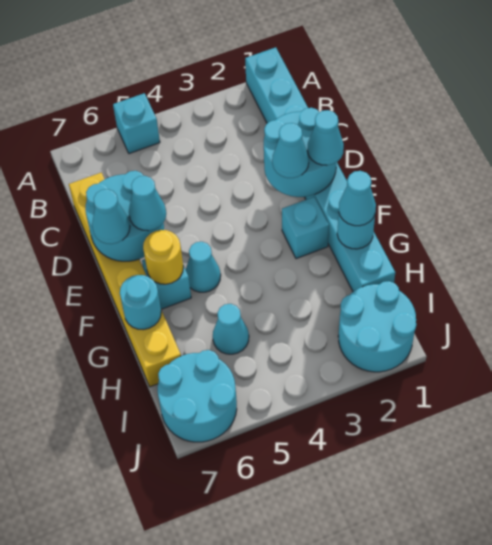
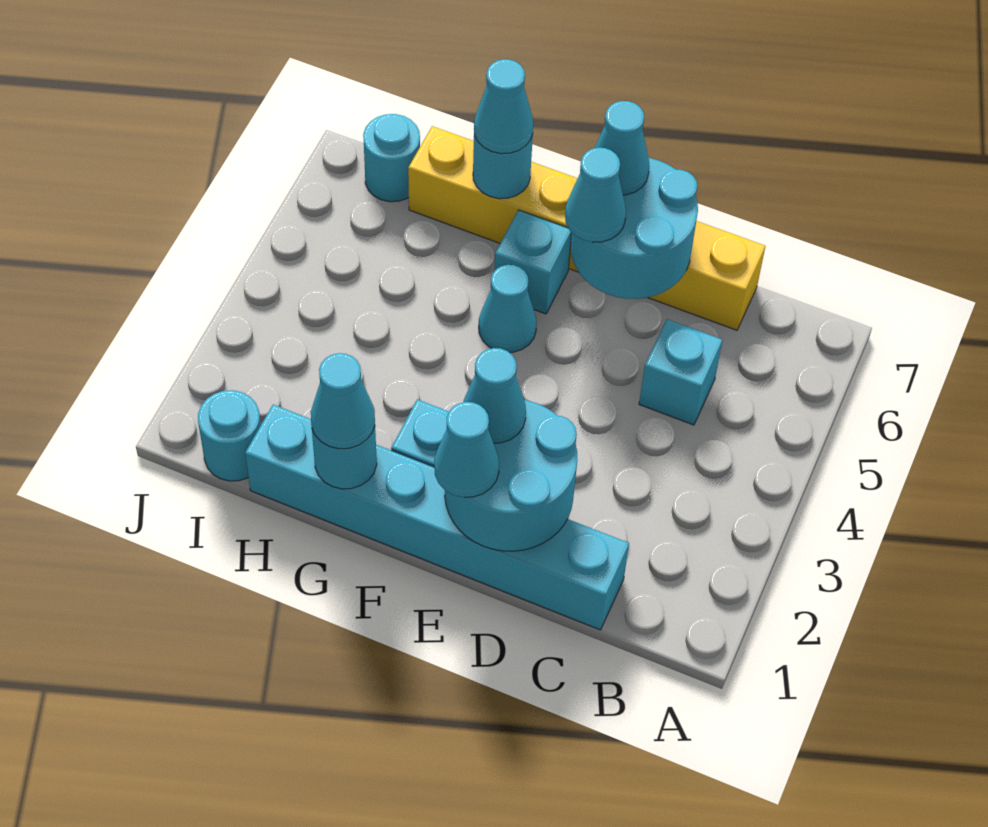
cyan 1x8 brick [245,47,395,292] -> cyan 1x6 brick [245,405,629,630]
cyan 1x1 brick [113,93,160,154] -> cyan 1x1 brick moved to [639,319,722,425]
yellow 1x1 round brick [143,230,183,284] -> none
cyan 1x1 cone [213,304,249,354] -> cyan 1x1 cone moved to [474,59,533,154]
cyan 2x2 round brick [338,281,416,372] -> cyan 1x1 round brick [198,390,261,481]
cyan 2x2 round brick [158,350,237,442] -> cyan 1x1 round brick [363,114,420,202]

